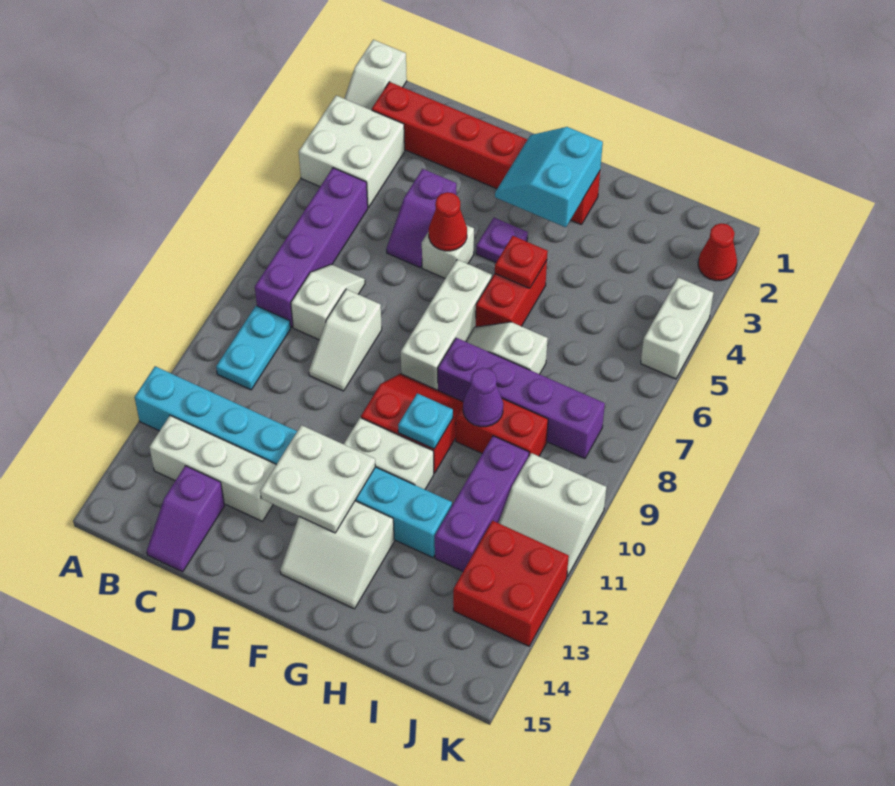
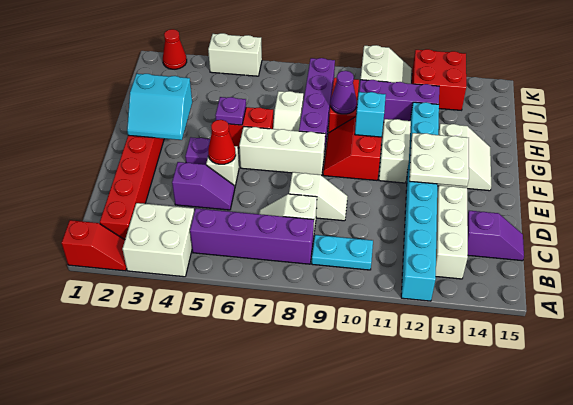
white 1x2 slope [344,40,407,110] -> red 1x2 slope [62,220,127,271]
red 1x1 plate [495,236,548,288] -> purple 1x1 plate [215,97,246,125]
cyan 1x1 plate [398,393,453,449] -> cyan 1x1 brick [355,92,386,137]

